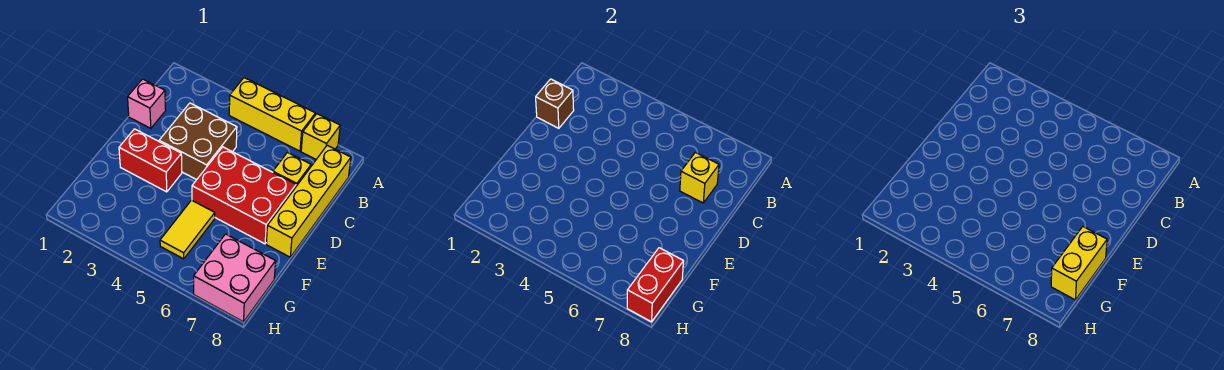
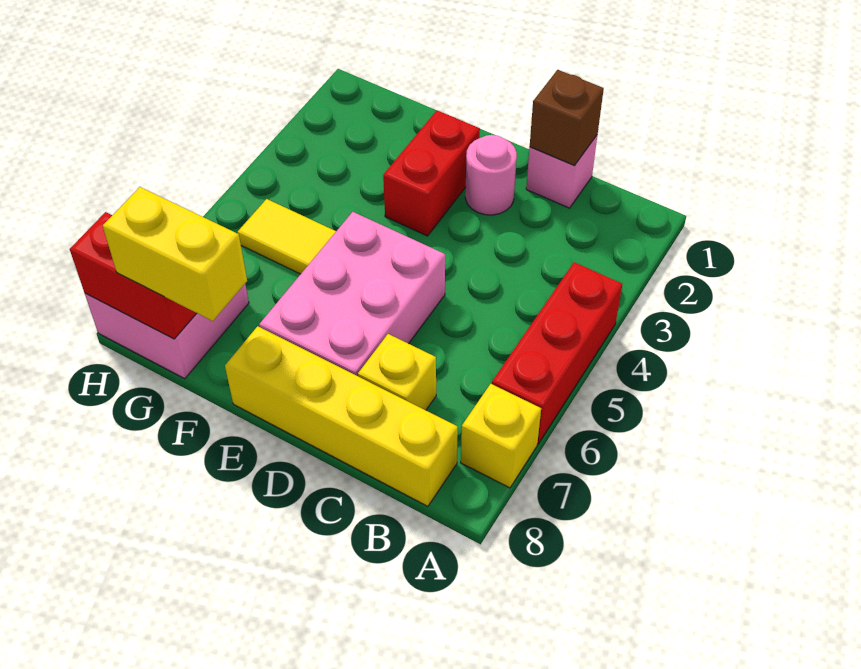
yellow 1x3 brick [229,78,315,151] -> red 1x3 brick [492,262,622,444]
brown 2x2 brick [159,103,237,180] -> none
yellow 1x1 brick [680,152,719,203] -> none
none -> pink 1x1 round brick [465,135,517,215]
red 2x3 brick [192,147,296,244] -> pink 2x3 brick [259,212,445,376]

